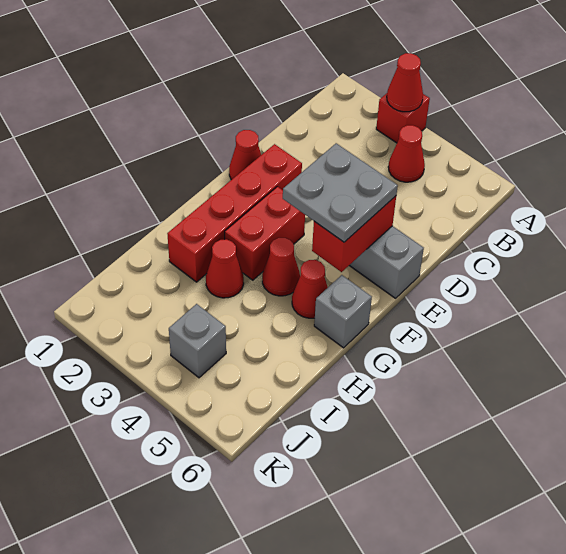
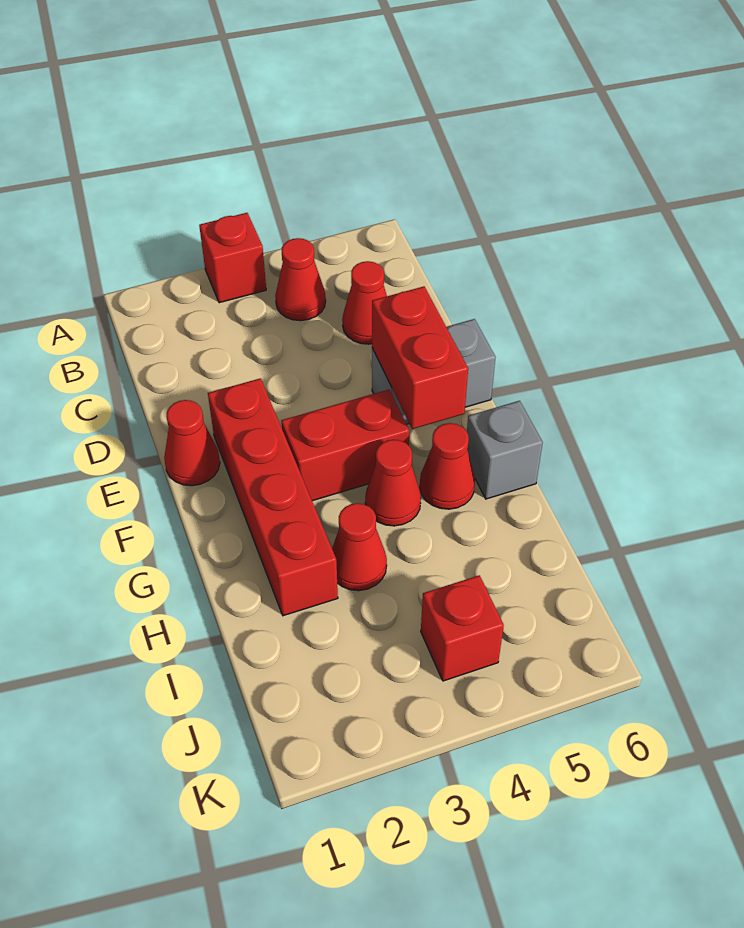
red 1x1 cone [387,53,423,112] -> red 1x1 cone moved to [342,261,387,344]
grey 2x2 plate [283,143,398,242] -> none
red 1x2 brick [225,187,305,280] -> red 1x2 brick turned to [281,390,409,501]
grey 1x1 brick [169,304,226,378] -> red 1x1 brick [421,575,504,681]

